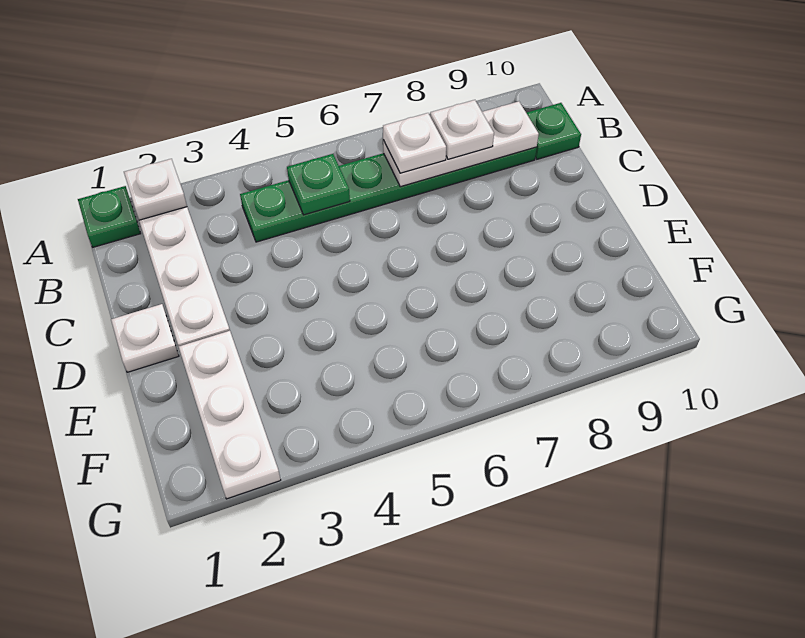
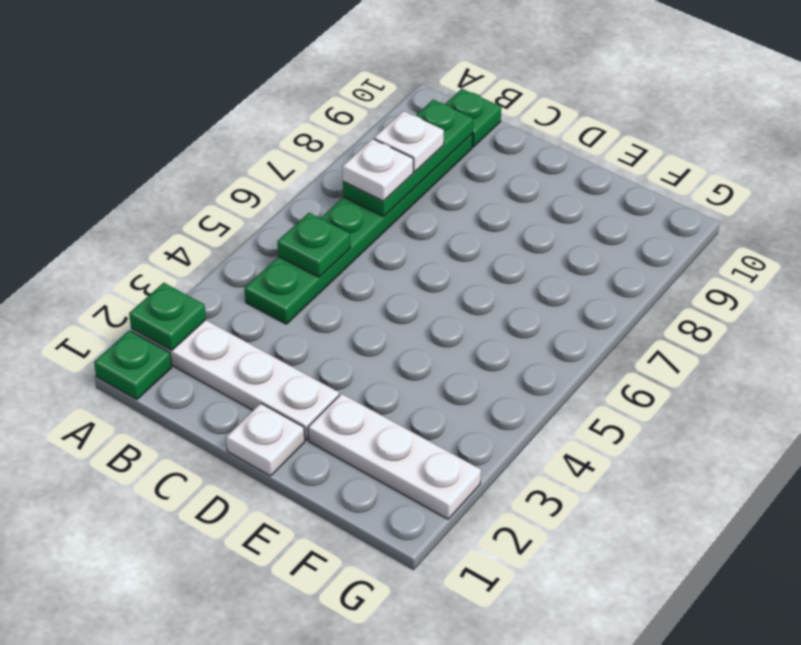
white 1x1 plate [124,159,187,220] -> green 1x1 plate [129,283,206,350]
white 1x3 plate [383,101,539,187] -> green 1x3 plate [343,100,473,217]

